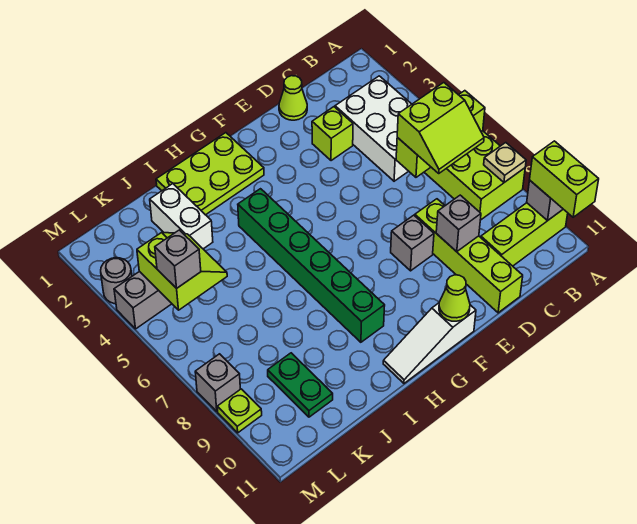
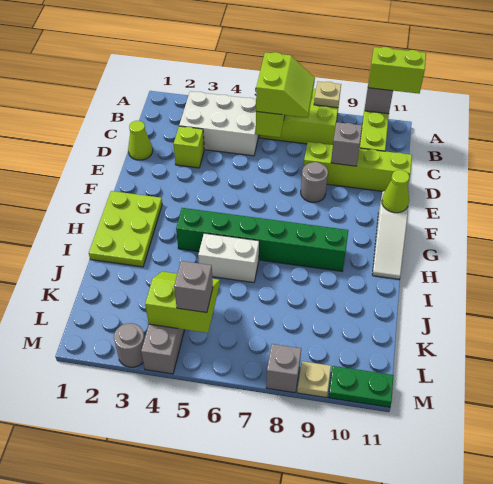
grey 1x1 brick [391,215,434,271] -> grey 1x1 round brick [301,162,328,202]
white 1x2 brick [150,184,213,249] -> white 1x2 brick moved to [198,233,259,283]
green 1x2 plate [268,353,333,417] -> green 1x2 plate moved to [328,366,394,407]
lime 1x1 plate [217,389,262,433] -> tan 1x1 plate [297,361,331,398]

